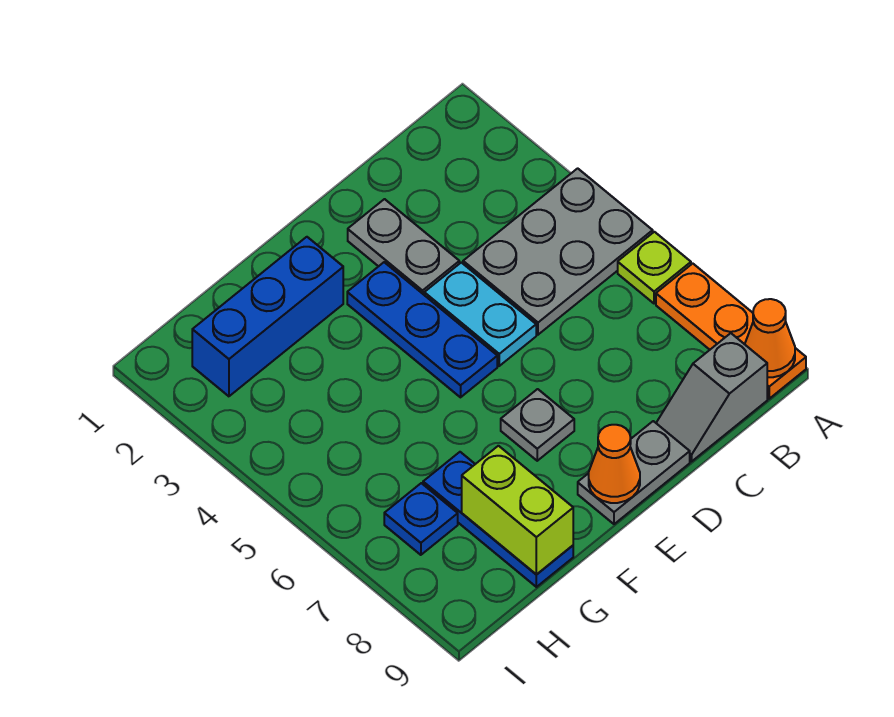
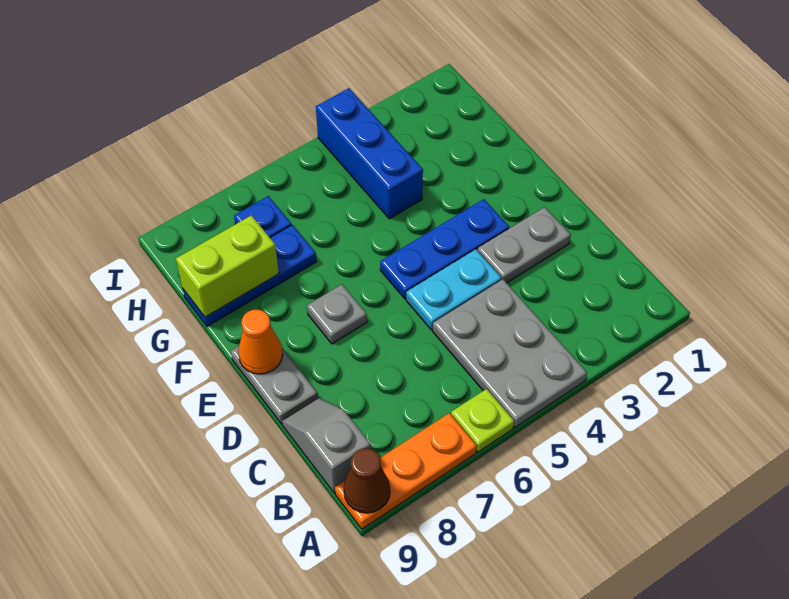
orange 1x1 cone [745,299,795,377] -> brown 1x1 cone [344,448,390,513]
blue 1x3 brick [192,237,343,396] -> blue 1x3 brick moved to [316,88,423,219]

